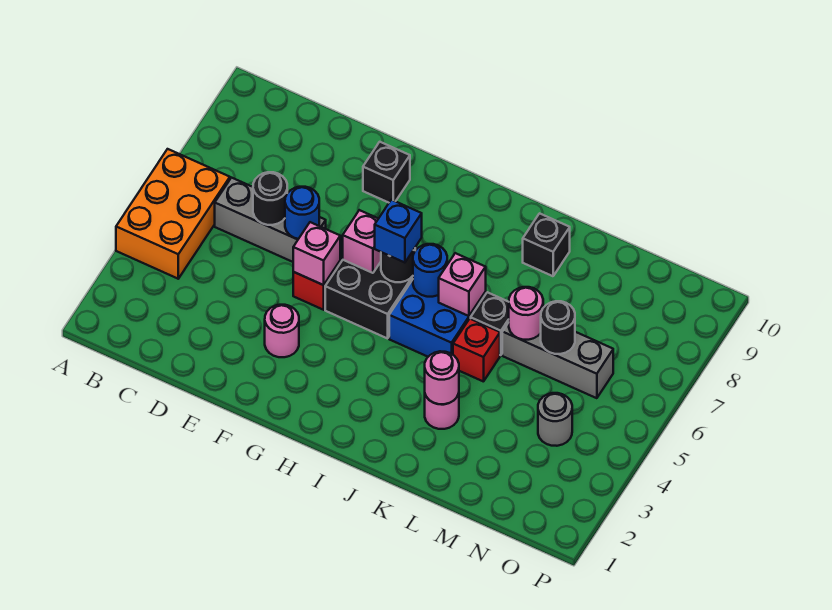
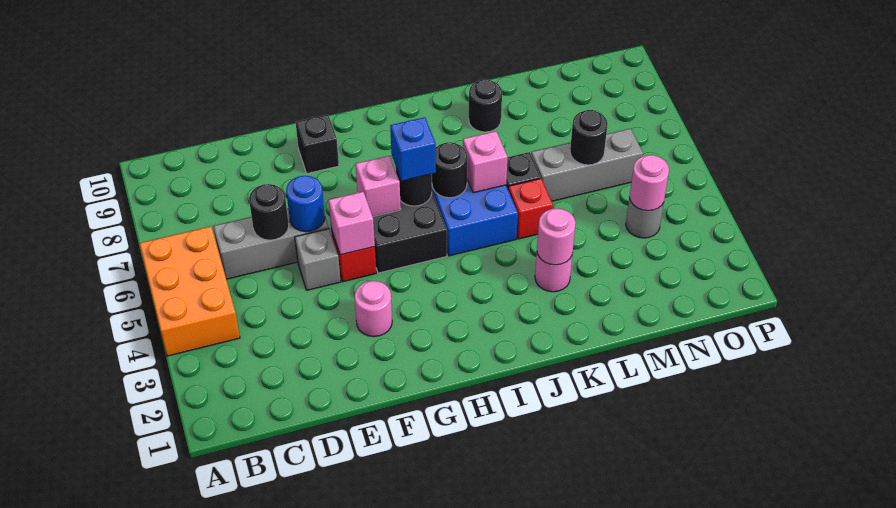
none -> grey 1x1 brick [295,229,341,290]
blue 1x1 round brick [413,244,447,297] -> black 1x1 round brick [432,142,467,198]
black 1x1 brick [523,213,570,276] -> black 1x1 round brick [469,79,502,132]
pink 1x1 round brick [509,287,543,340] -> pink 1x1 round brick moved to [629,155,669,211]

